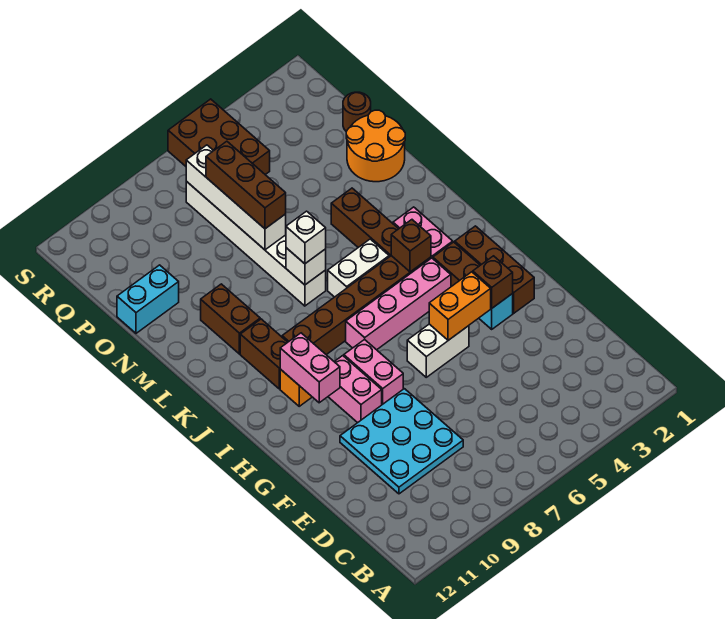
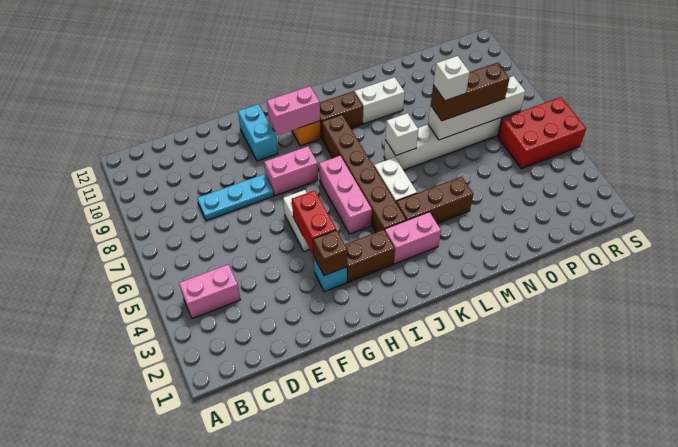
cyan 3x3 plate [340,389,463,494] -> cyan 1x3 plate [197,174,274,221]
brown 1x3 brick [455,226,534,313] -> none
orange 1x2 brick [429,272,491,340] -> red 1x2 brick [292,190,336,255]
pink 1x2 brick [328,356,382,423] -> pink 1x2 brick moved to [179,264,240,319]
pink 1x4 brick [346,258,451,350] -> pink 1x3 brick [319,156,372,234]
brown 1x1 brick [391,220,431,272] -> none
white 1x1 brick [286,211,326,264] -> white 1x1 brick moved to [433,56,470,101]
brown 1x2 brick [201,284,260,354] -> white 1x2 brick [354,77,405,124]
orange 2x2 round brick [346,110,405,182] -> none
cyan 1x2 brick [117,265,179,333] -> cyan 1x2 brick moved to [238,104,278,161]
brown 1x1 round brick [343,92,371,132] -> none
brown 2x3 brick [168,99,270,175] -> red 2x3 brick [498,97,586,169]

